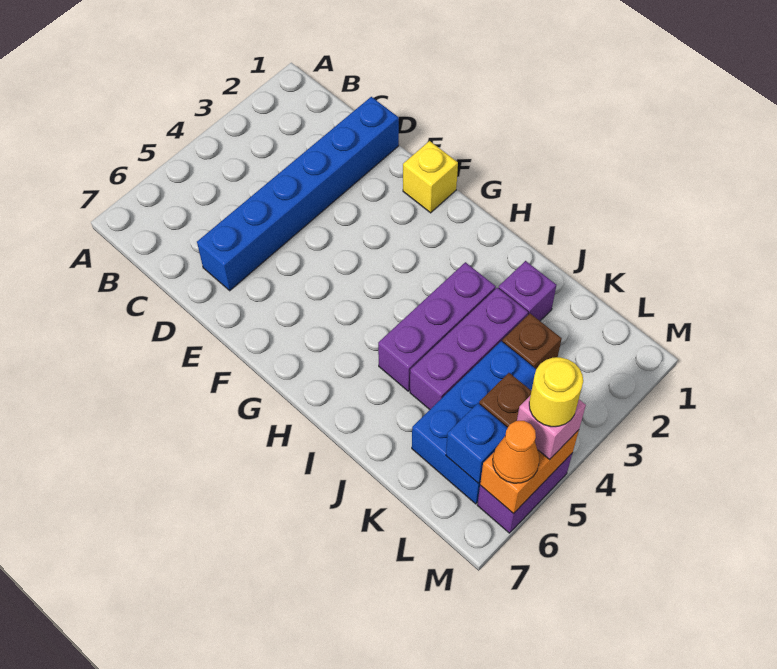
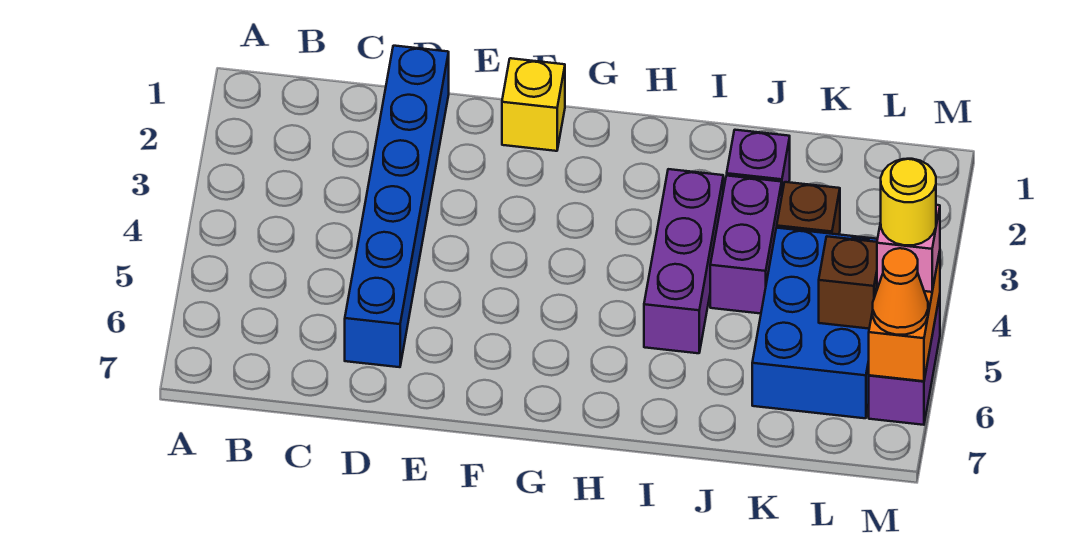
purple 1x3 brick [410,288,528,410] -> purple 1x2 brick [710,176,782,314]
blue 1x1 brick [446,403,507,483] -> none

